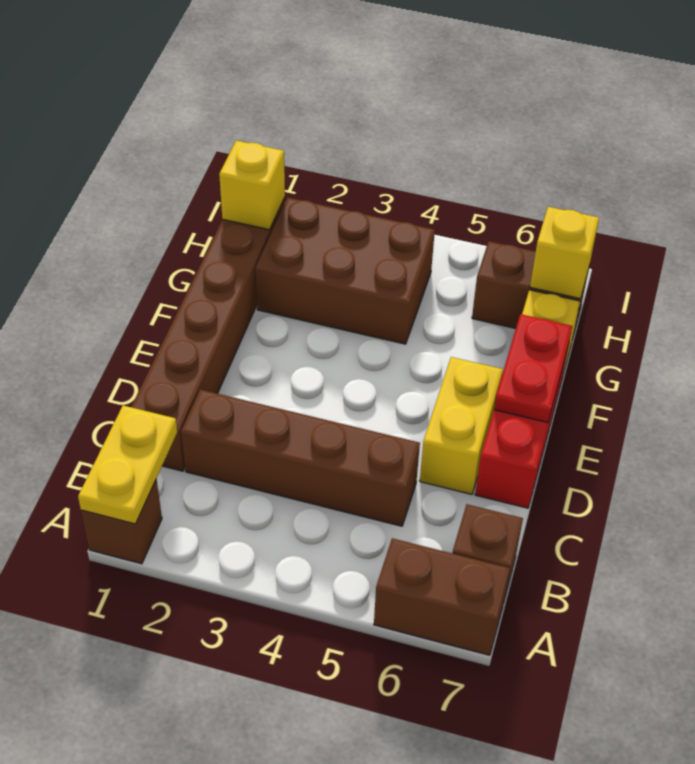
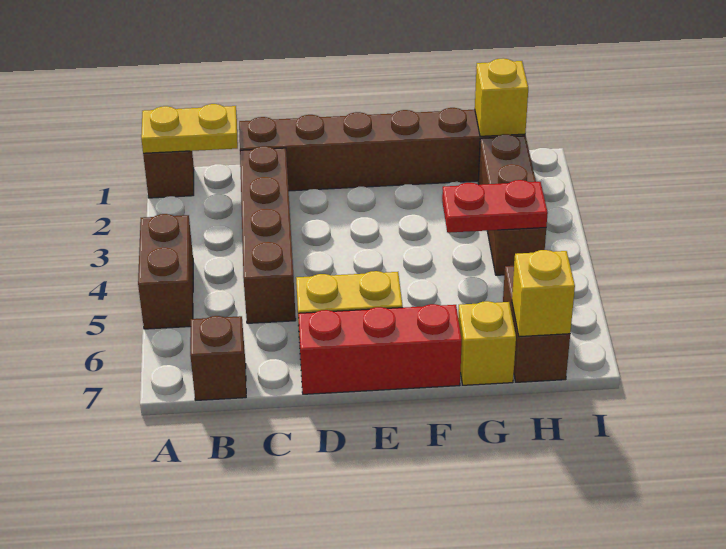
brown 1x2 brick [374,538,510,655] -> brown 1x2 brick moved to [138,214,193,329]
red 1x2 plate [494,314,572,423] -> red 1x2 plate moved to [442,180,548,233]
brown 2x3 brick [256,197,435,344] -> brown 1x3 brick [478,134,546,275]

